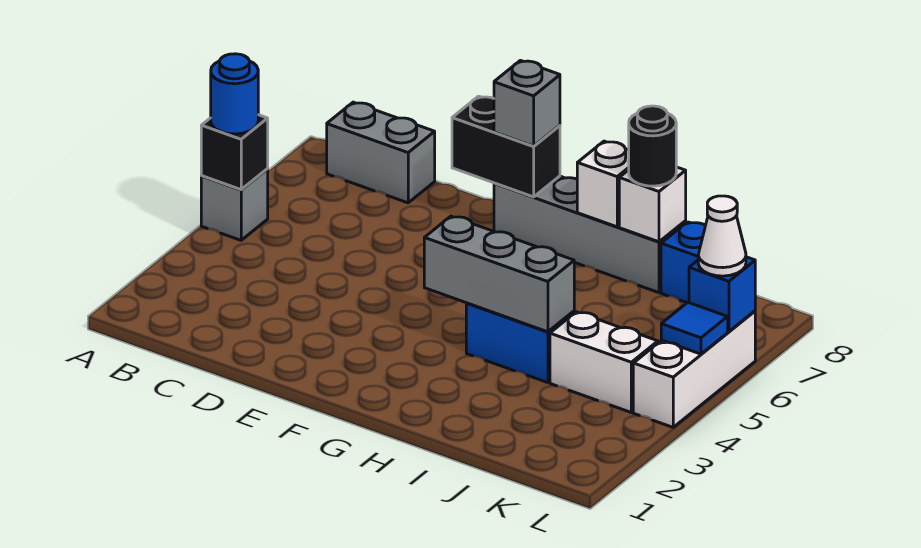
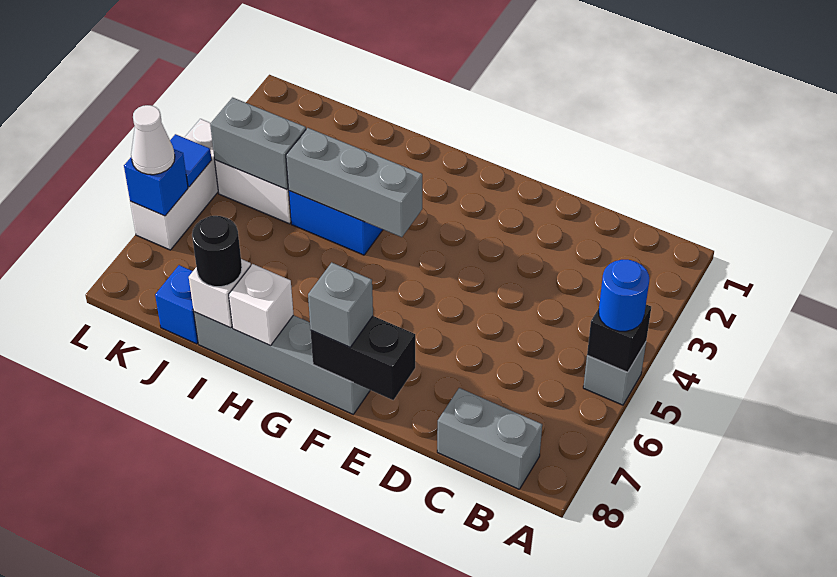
none -> grey 1x2 brick [210,98,306,190]

